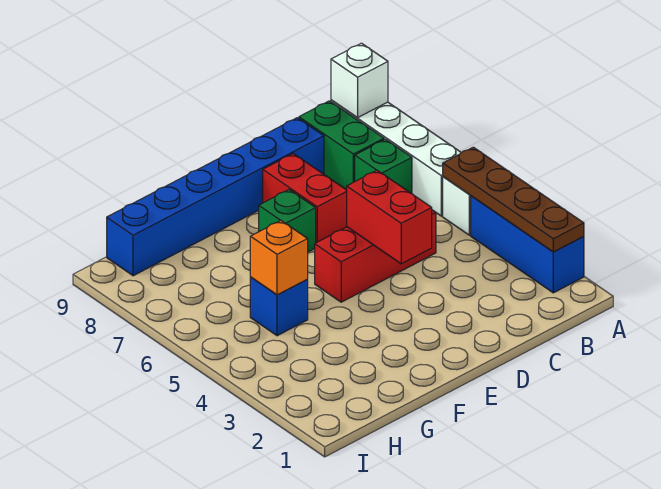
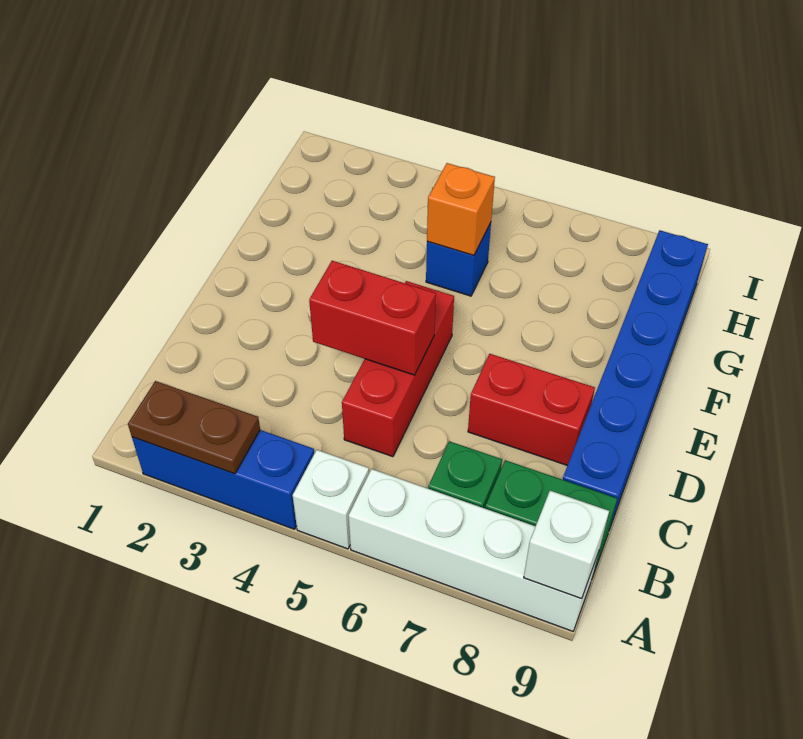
brown 1x4 plate [443,147,584,252] -> brown 1x2 plate [128,381,260,474]
green 1x1 brick [259,190,316,252] -> none

